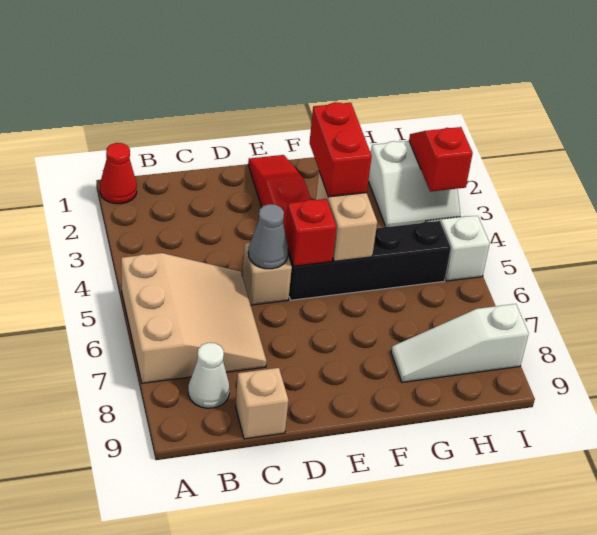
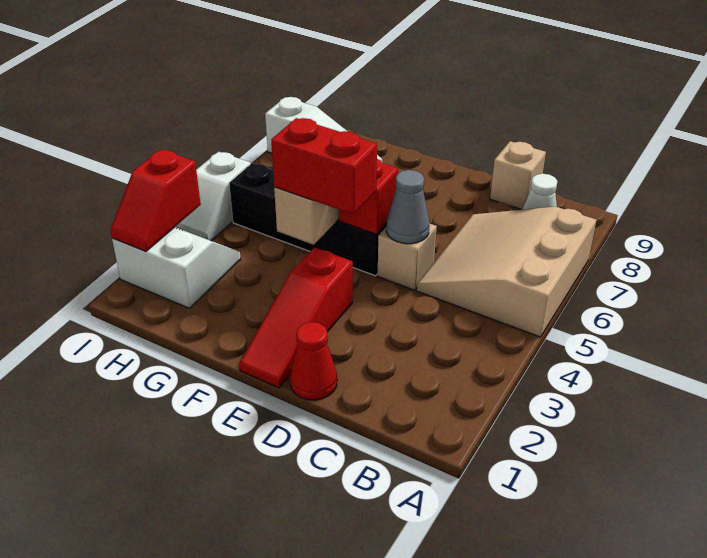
red 1x1 cone [100,143,137,204] -> red 1x1 cone moved to [290,322,337,400]
red 1x2 brick [310,102,372,197] -> red 1x2 brick turned to [271,118,377,214]

